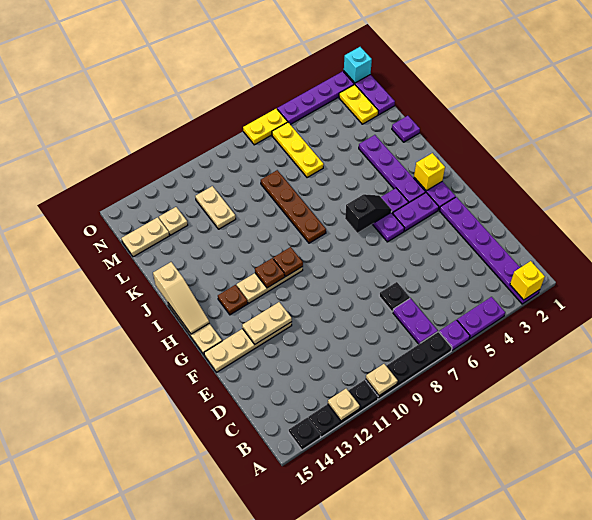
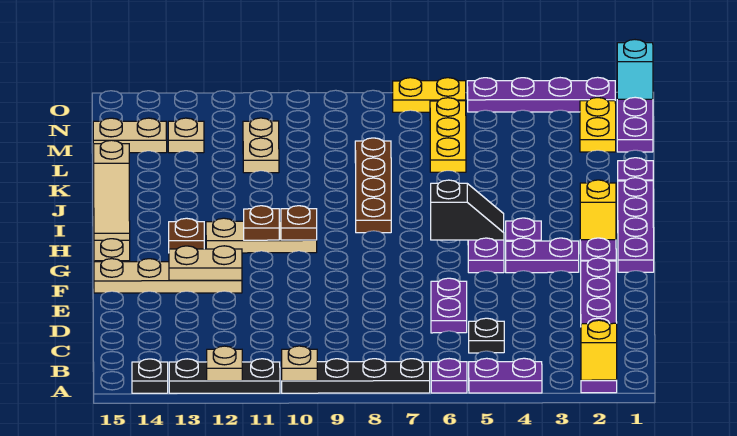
purple 1x2 plate [393,298,438,344] -> purple 1x2 plate moved to [431,278,467,333]
black 1x1 plate [379,282,410,312] -> black 1x1 plate moved to [469,318,504,353]
purple 1x4 plate [359,135,425,203] -> purple 1x4 plate moved to [618,178,654,272]

